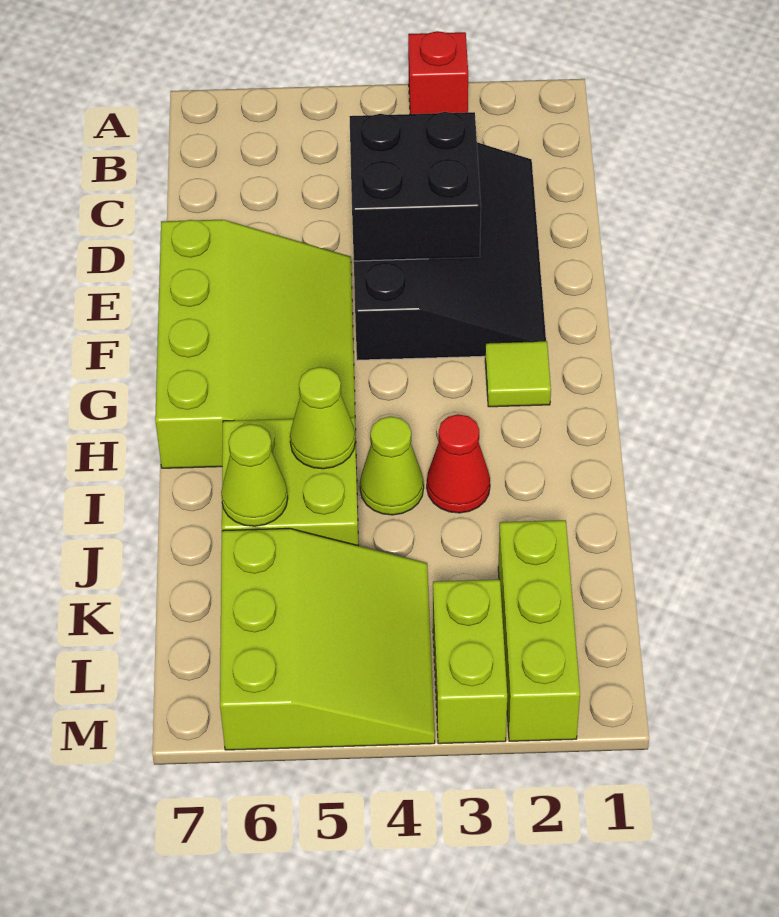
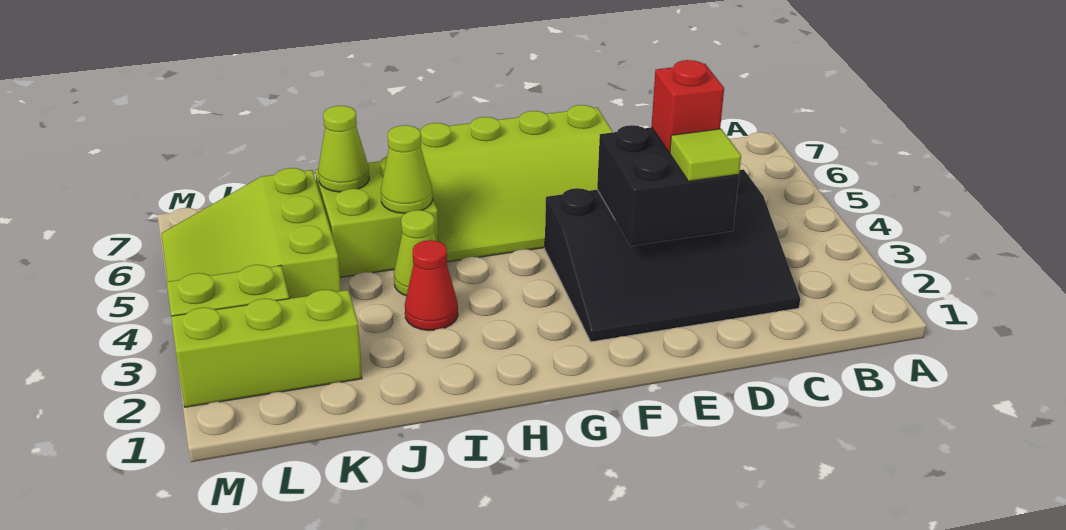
red 1x1 brick [408,31,468,114] -> red 1x1 brick moved to [651,60,724,153]
lime 1x1 tile [485,341,551,407] -> lime 1x1 tile moved to [670,129,741,181]
lime 3x3 slope [220,529,435,750] -> lime 3x3 slope turned to [161,168,341,299]

